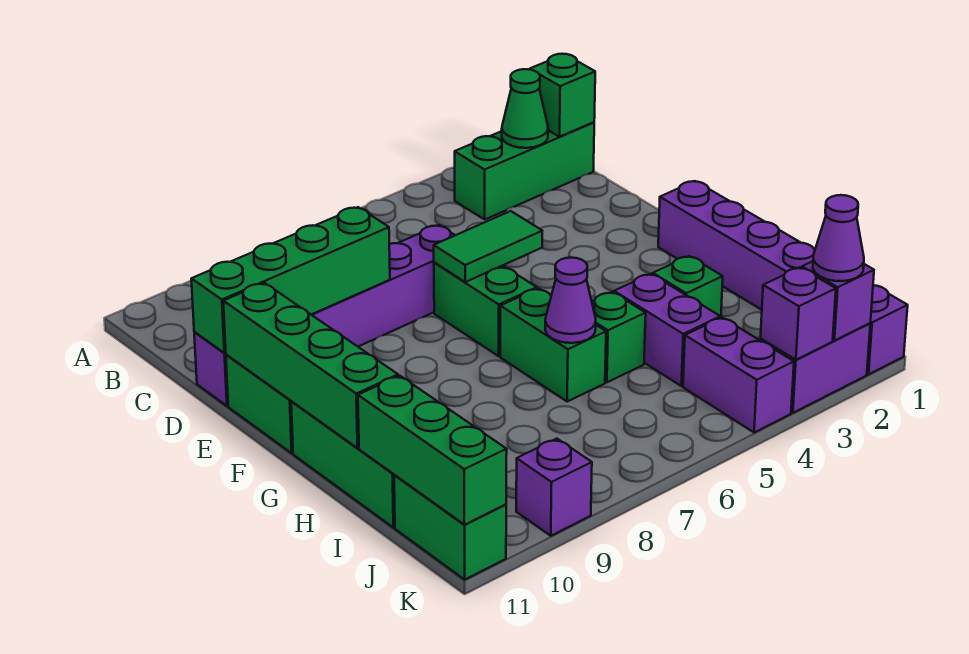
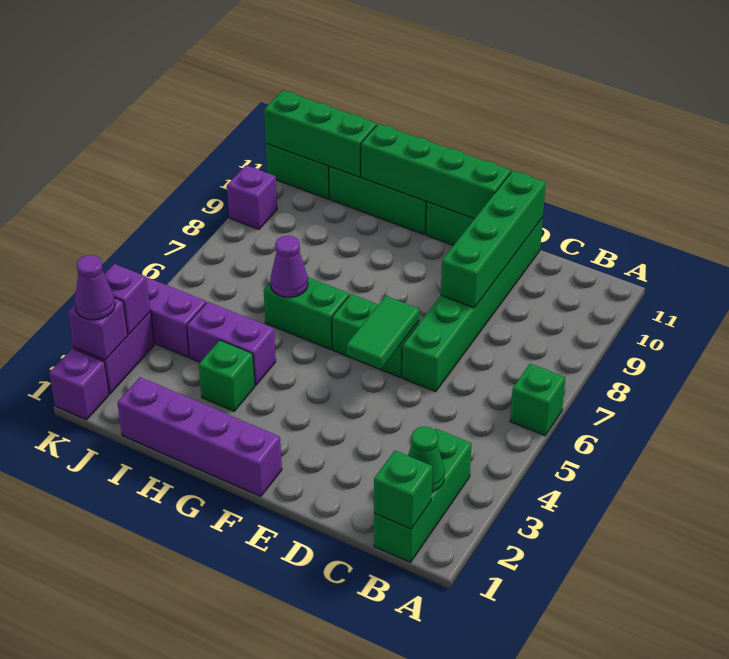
purple 1x6 brick [194,225,455,406] -> green 1x6 brick [402,217,543,392]
green 1x1 brick [592,292,646,382] -> green 1x1 brick moved to [510,364,566,436]

